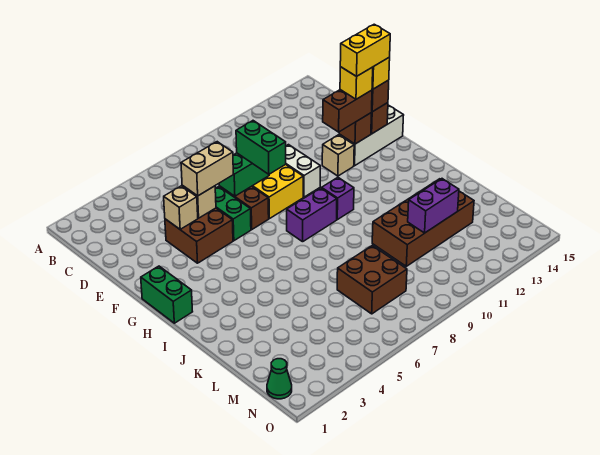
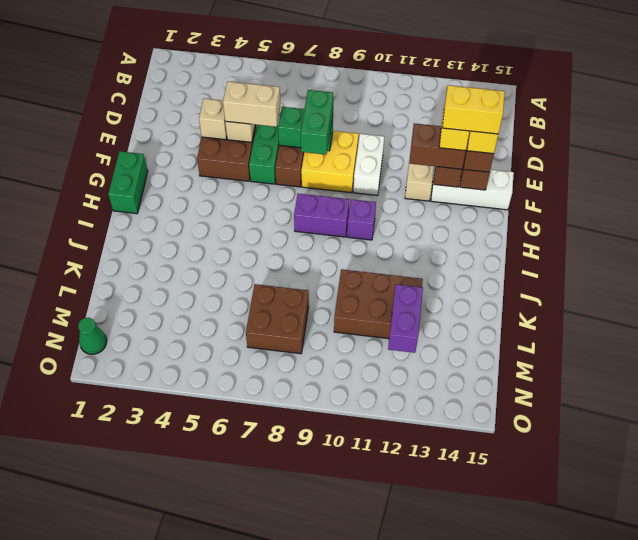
brown 2x4 brick [372,179,474,266] -> brown 2x3 brick [334,269,423,339]
purple 1x2 brick [408,179,459,233] -> purple 1x2 brick turned to [388,284,423,353]

